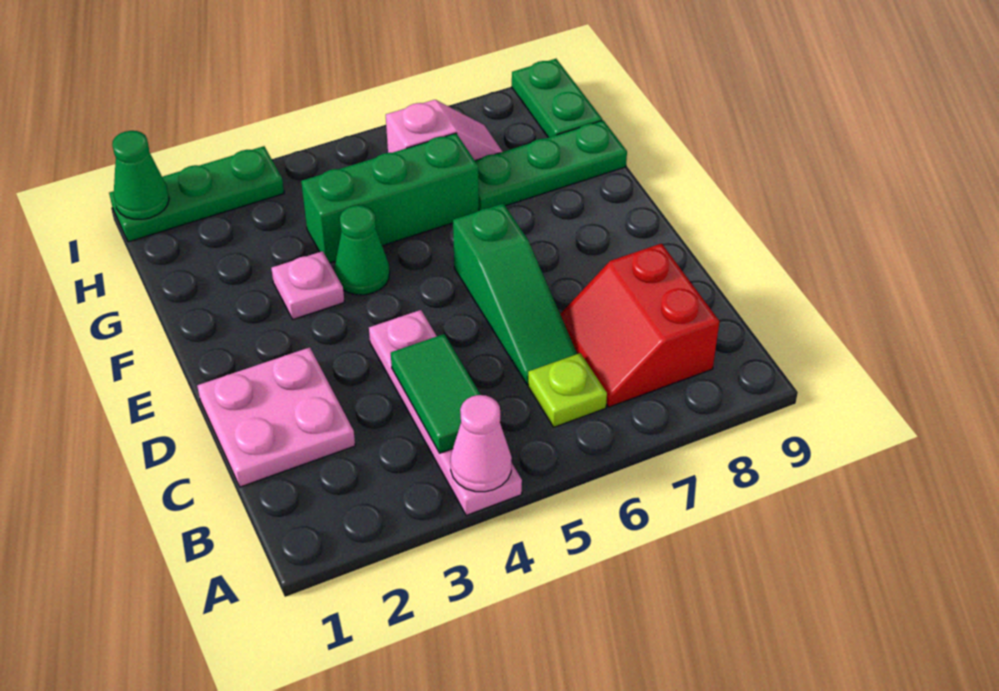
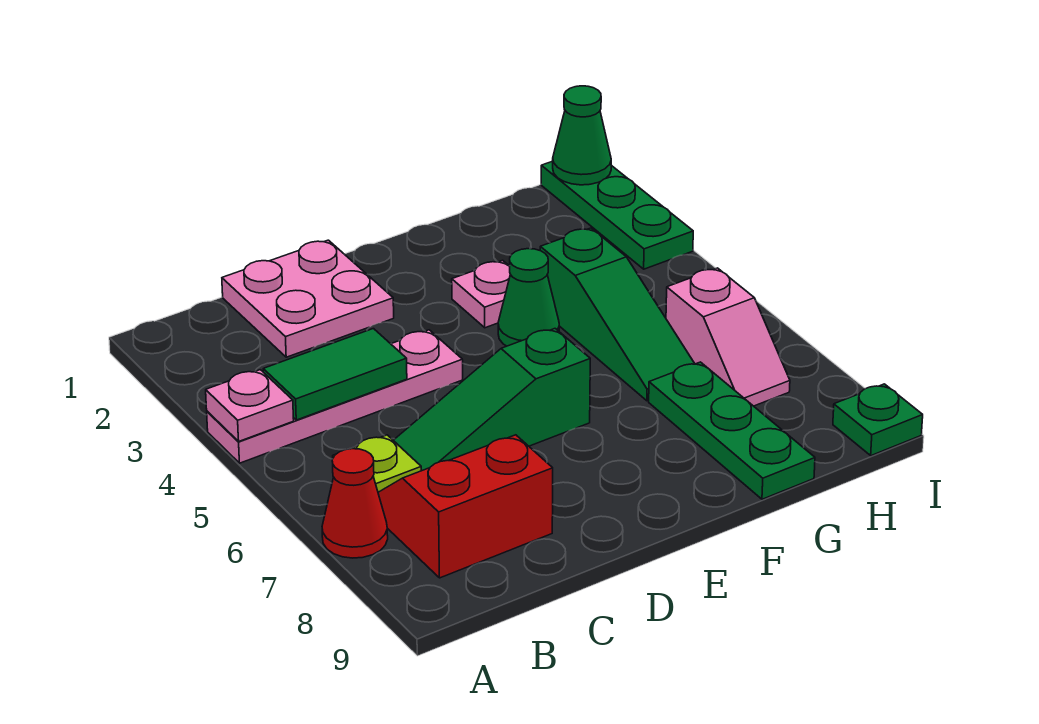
pink 1x1 cone [450,395,512,492] -> pink 1x1 plate [206,370,294,441]
none -> red 1x1 cone [322,449,388,558]
green 1x3 brick [301,133,479,263] -> green 1x3 slope [540,228,695,401]
green 1x2 plate [512,59,602,137] -> green 1x1 plate [833,384,923,456]

